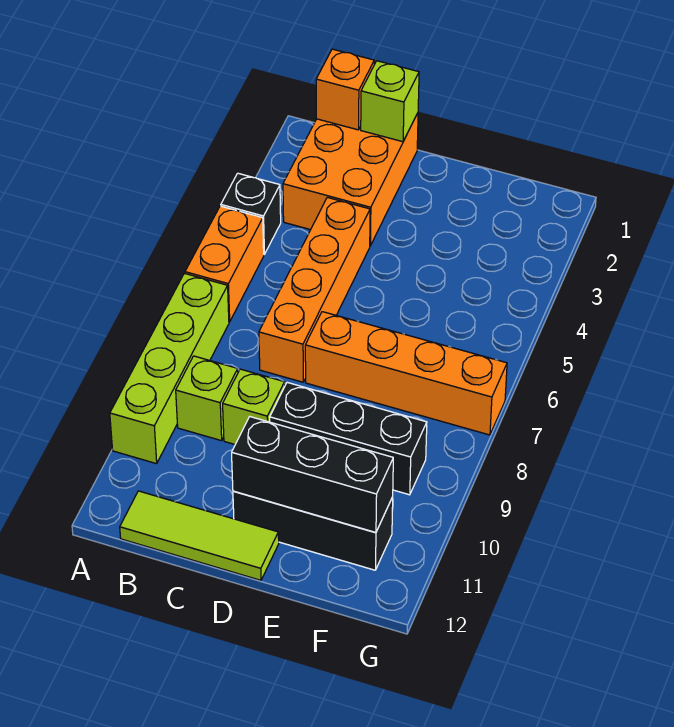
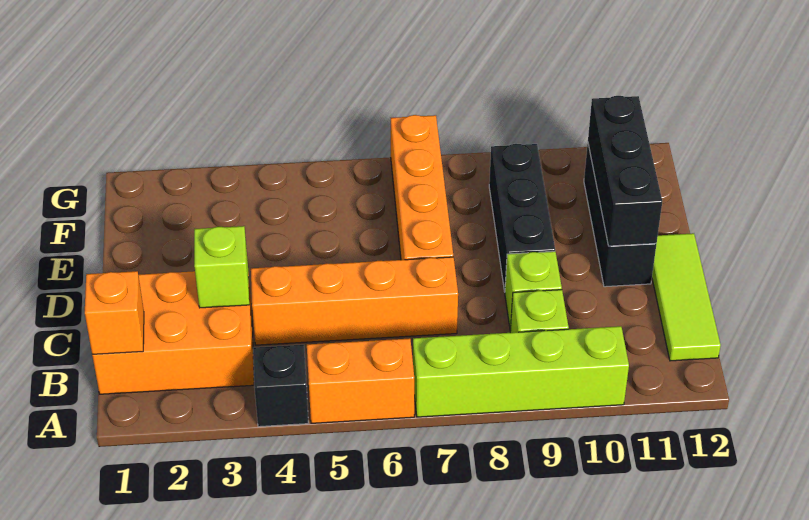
lime 1x1 brick [361,61,419,142] -> lime 1x1 brick moved to [194,226,249,308]

